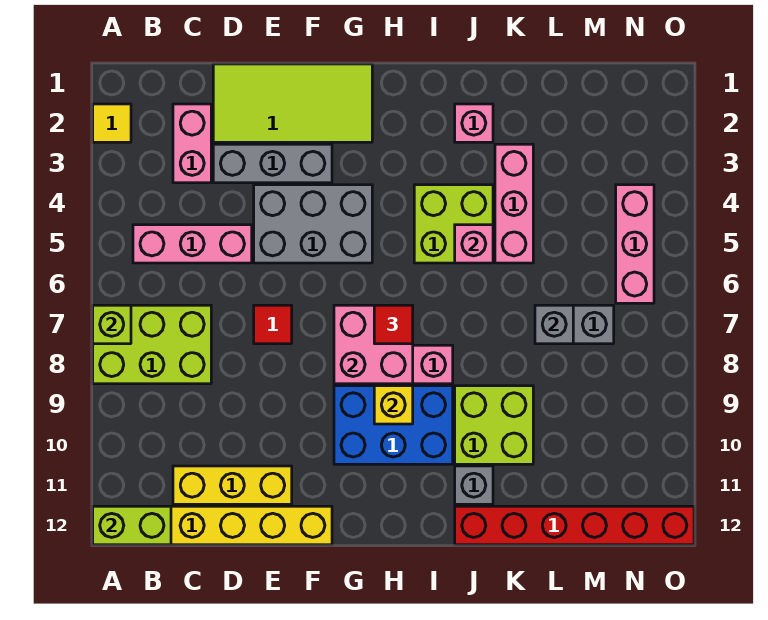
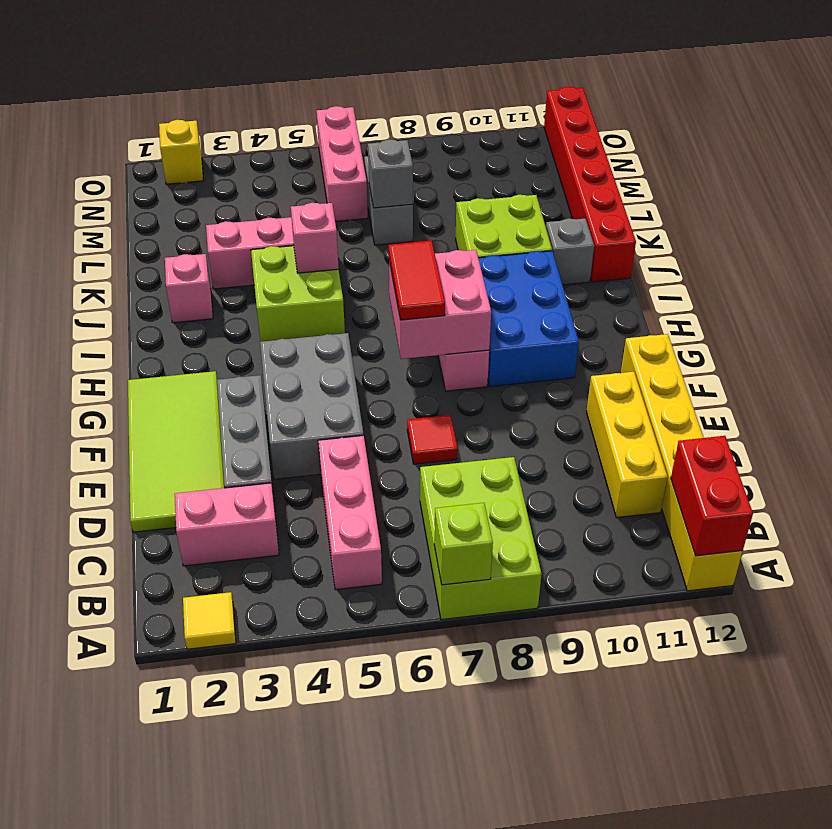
lime 1x2 brick [93,506,171,545] -> red 1x2 brick [671,436,753,556]
red 1x1 tile [374,305,413,344] -> red 1x2 tile [389,240,445,320]
yellow 1x1 brick [374,386,413,424] -> yellow 1x1 brick moved to [159,120,203,184]
pink 1x3 brick [616,185,654,303] -> pink 1x3 brick turned to [317,106,368,221]

